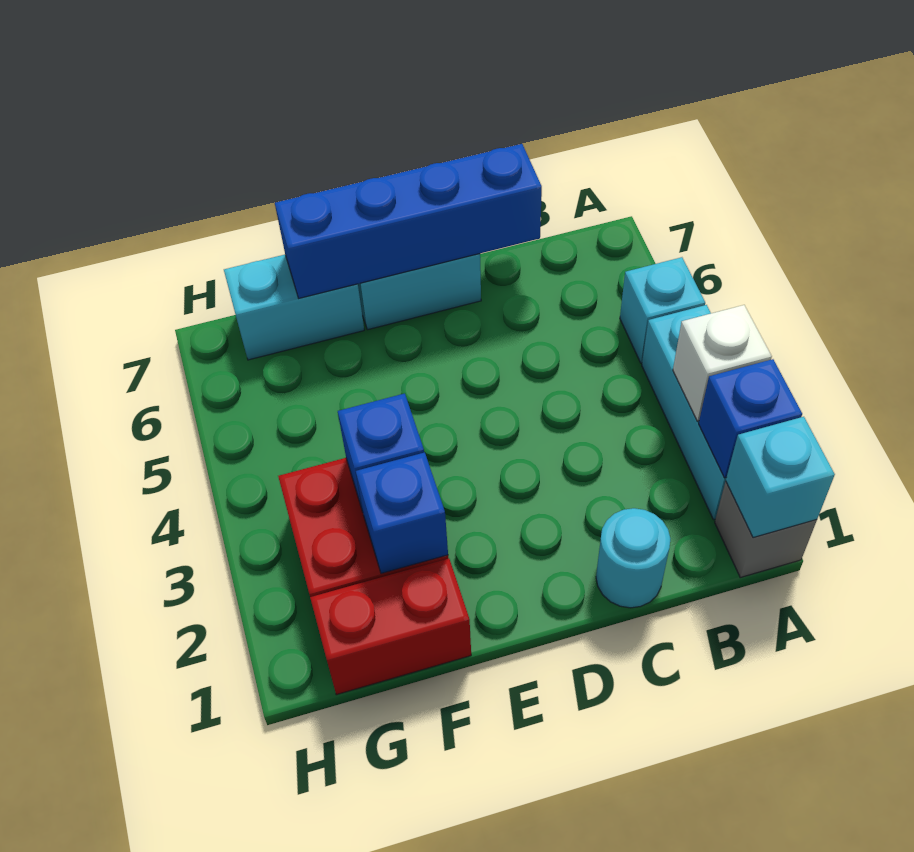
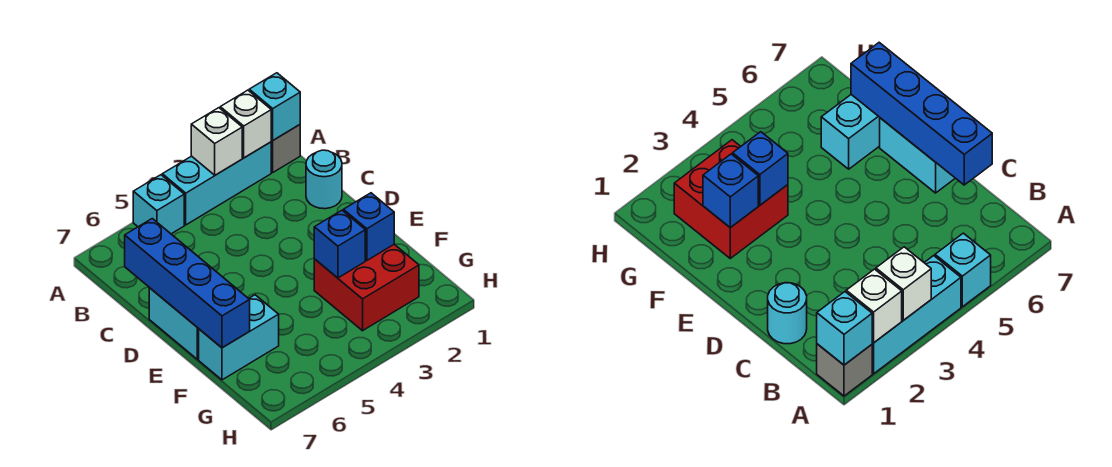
blue 1x1 brick [699,359,802,478] -> white 1x1 brick [220,90,271,158]
red 1x2 brick [310,558,471,695] -> none
cyan 1x2 brick [224,255,364,360] -> cyan 1x2 brick turned to [199,295,279,380]

